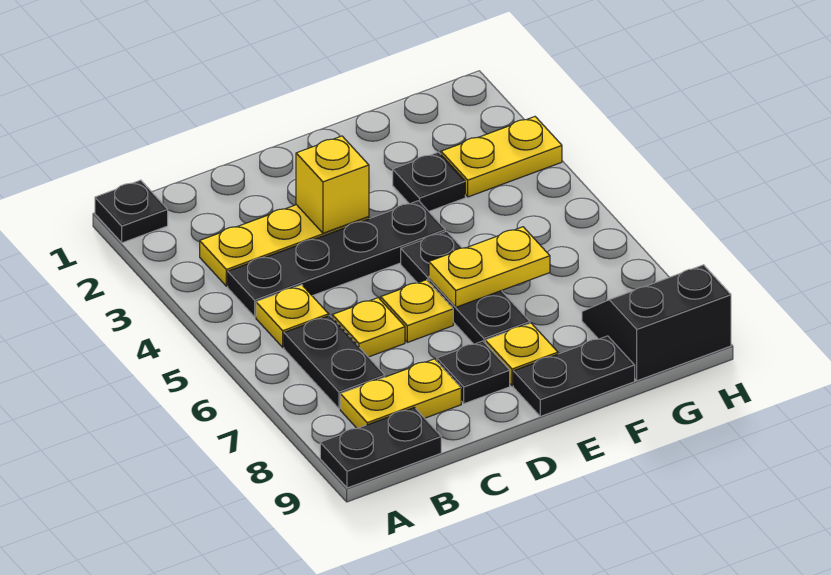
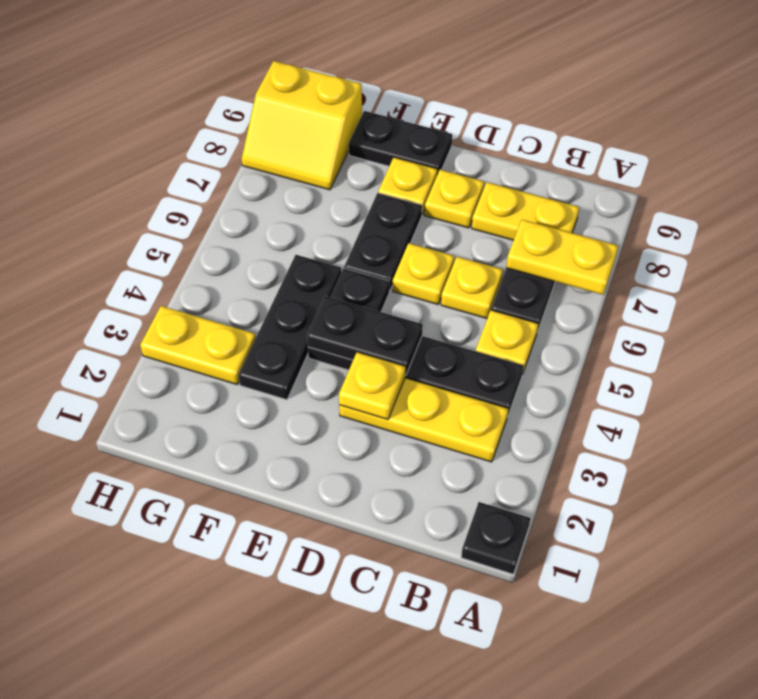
black 1x2 plate [320,407,441,488] -> black 1x2 plate moved to [307,296,423,376]
yellow 1x1 brick [296,136,369,233] -> yellow 1x1 plate [339,352,405,420]
black 1x1 plate [437,341,510,404] -> yellow 1x1 plate [425,170,484,228]
yellow 1x2 plate [429,227,550,307] -> yellow 1x2 plate moved to [506,220,618,295]
black 1x1 plate [393,152,465,211] -> black 1x3 plate [239,255,341,400]
black 2x2 slope [582,265,731,381] -> yellow 2x2 slope [242,61,362,190]

